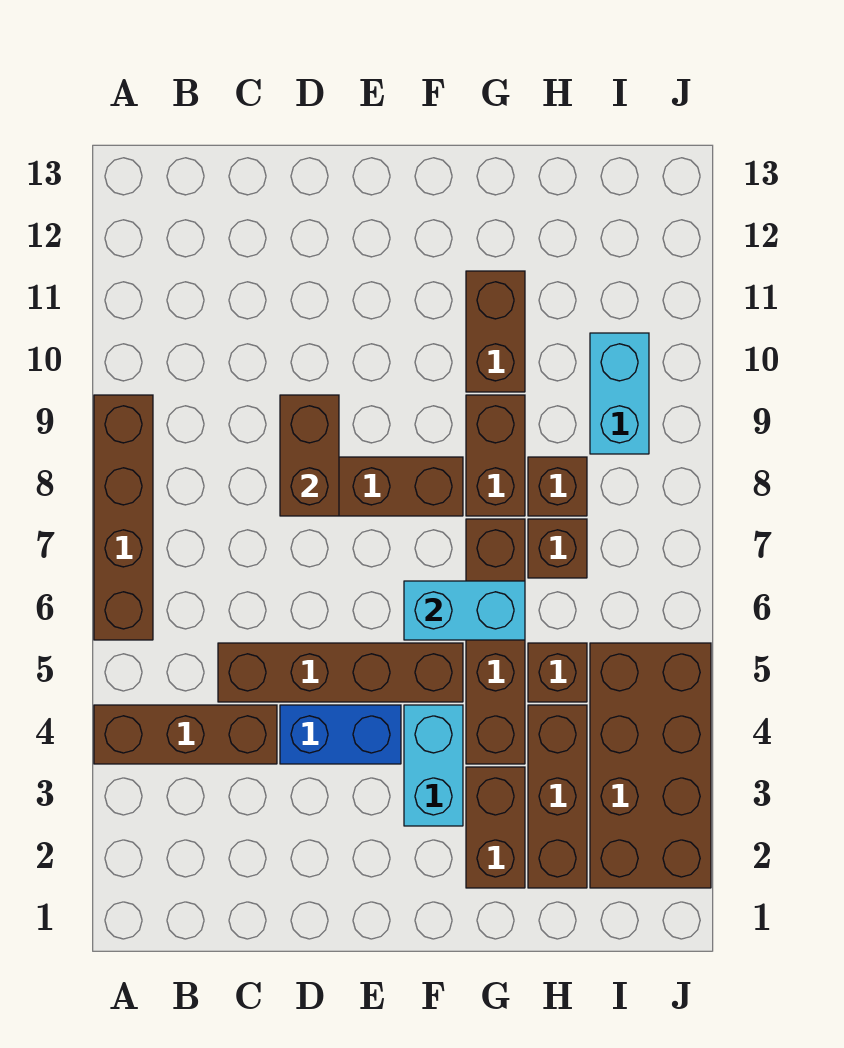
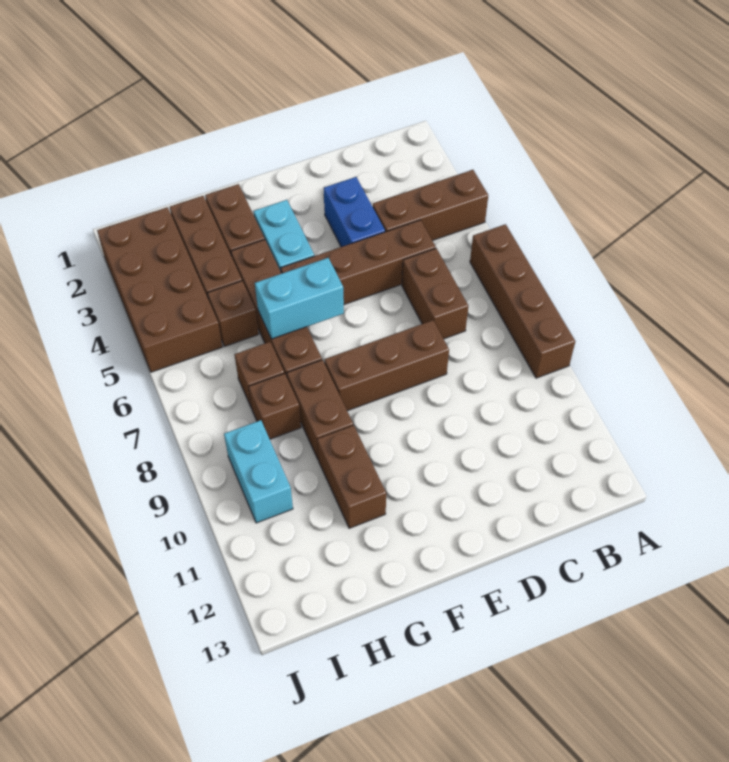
blue 1x2 brick [280,705,401,764] -> blue 1x2 brick turned to [324,177,385,247]
brown 1x2 brick [280,395,339,516] -> brown 1x2 brick moved to [402,248,468,339]

